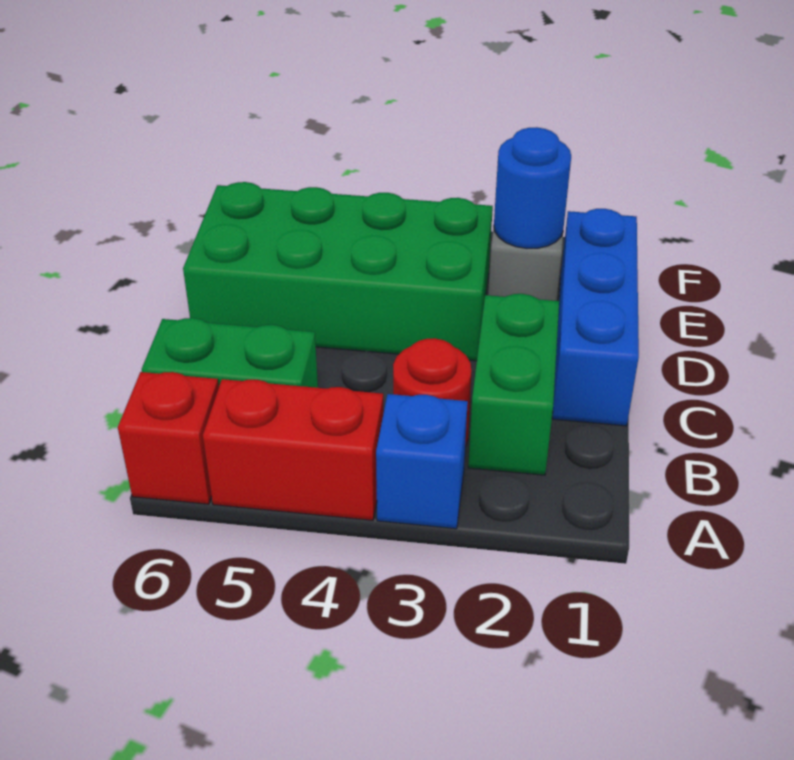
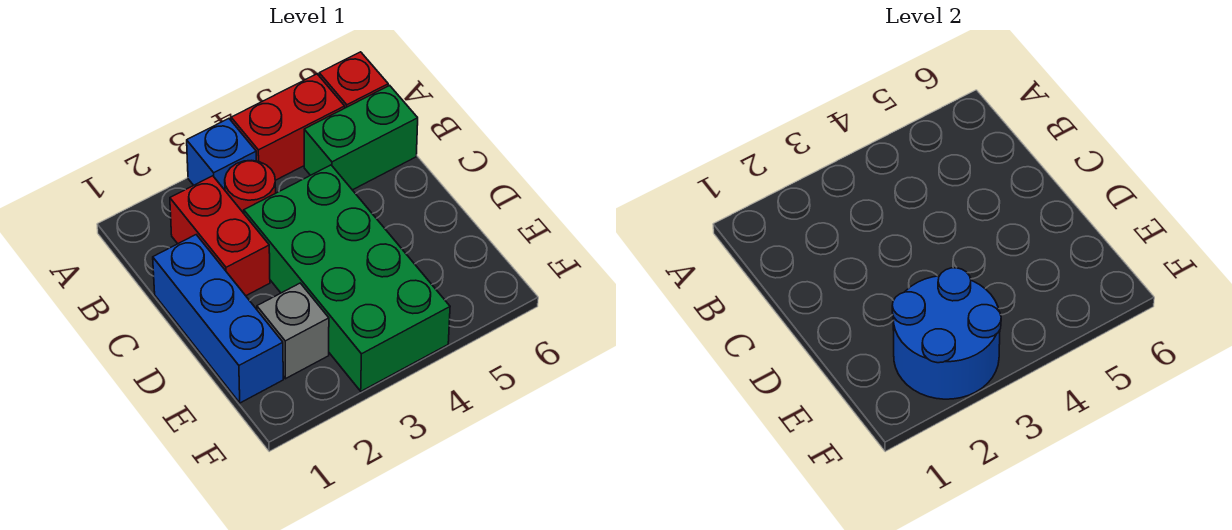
green 1x2 brick [468,294,559,475] -> red 1x2 brick [170,176,270,296]
green 2x4 brick [183,182,493,361] -> green 2x4 brick turned to [244,165,450,391]
blue 1x1 round brick [494,127,571,248] -> blue 2x2 round brick [892,268,1001,399]

